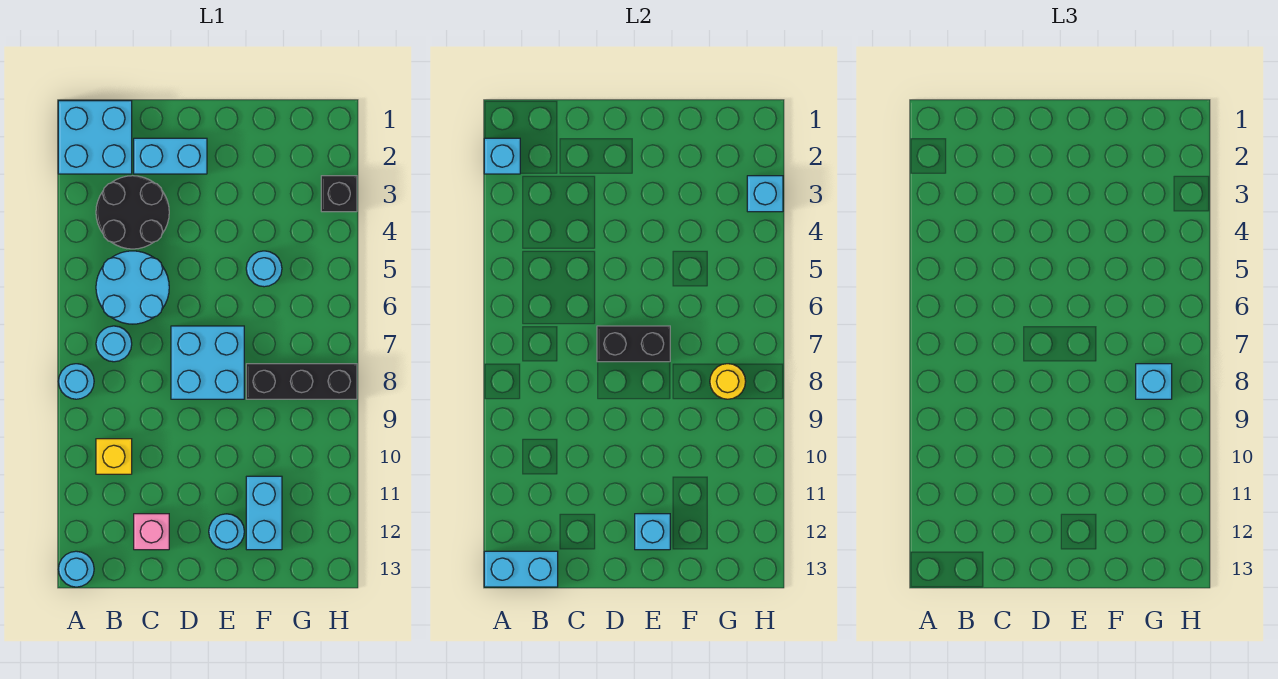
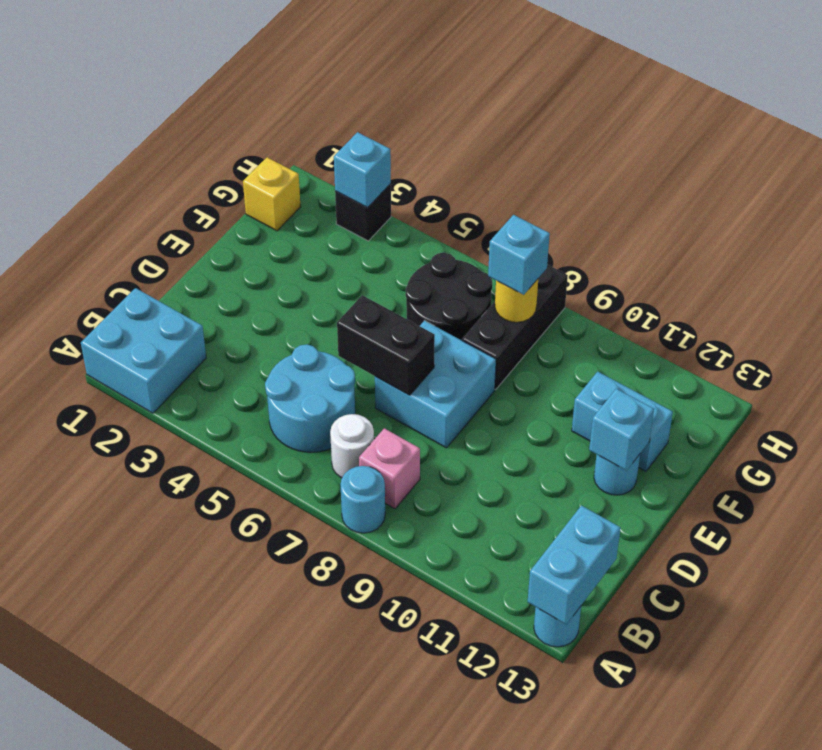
cyan 1x1 brick [484,138,520,174] -> none
black 2x2 round brick [96,176,169,249] -> black 2x2 round brick moved to [406,253,492,340]
cyan 1x1 round brick [96,326,132,362] -> white 1x1 round brick [330,414,374,478]
yellow 1x1 brick [96,439,132,474] -> yellow 1x1 brick moved to [243,157,301,231]
cyan 1x2 brick [134,138,207,174] -> none
pink 1x1 brick [134,514,169,550] -> pink 1x1 brick moved to [359,428,420,509]
black 1x2 brick [597,326,670,362] -> black 1x2 brick turned to [337,295,435,395]
cyan 1x1 round brick [246,251,282,287] -> none

